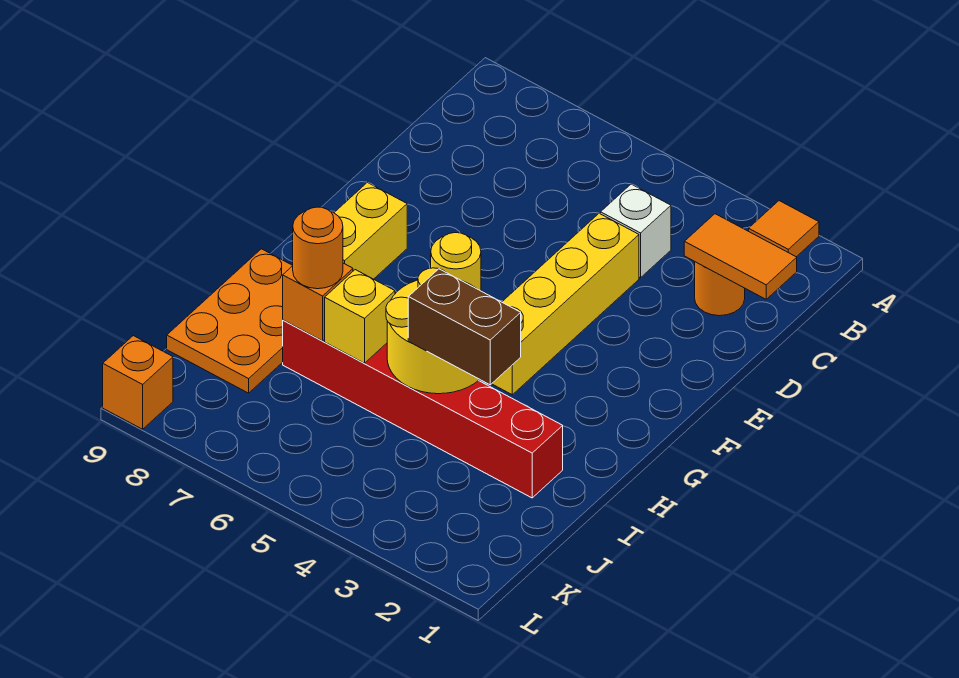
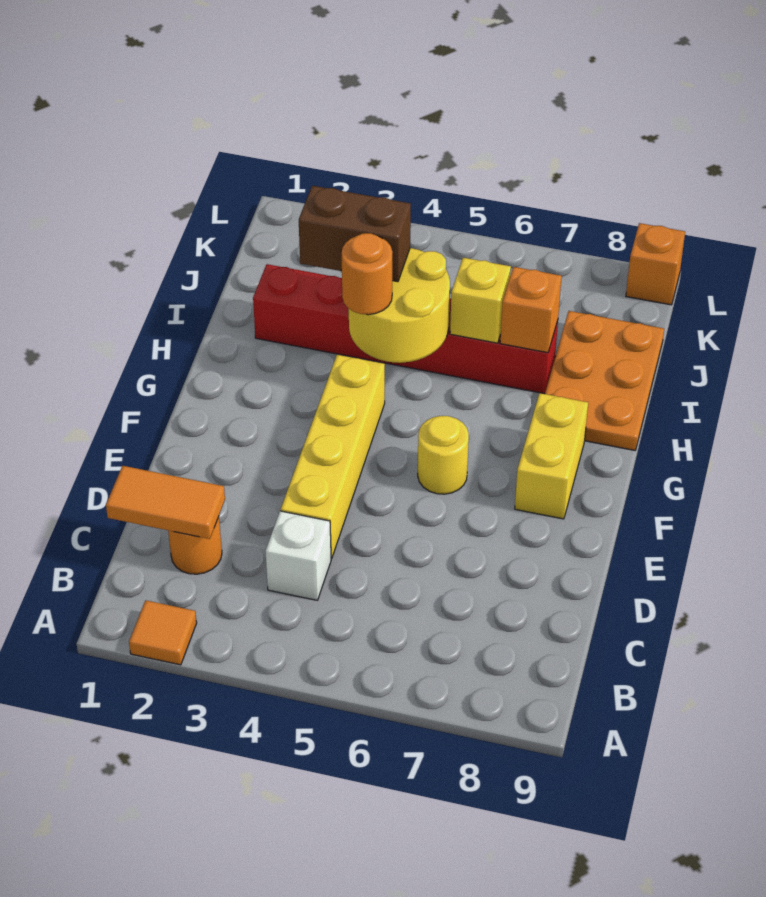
orange 1x1 round brick [293,207,343,289] -> orange 1x1 round brick moved to [342,233,392,315]

